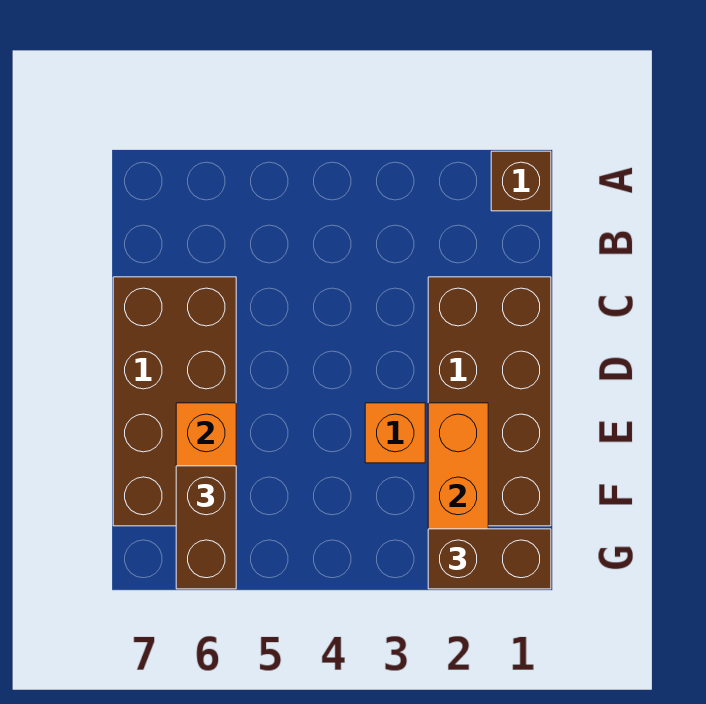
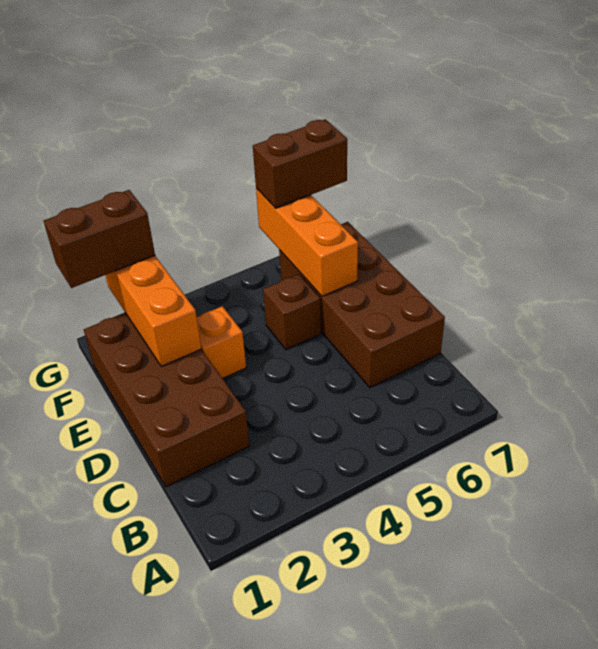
brown 1x1 brick [491,151,551,211] -> brown 1x1 brick moved to [263,274,321,350]
brown 1x2 brick [176,466,236,589] -> brown 1x2 brick turned to [253,119,347,208]

